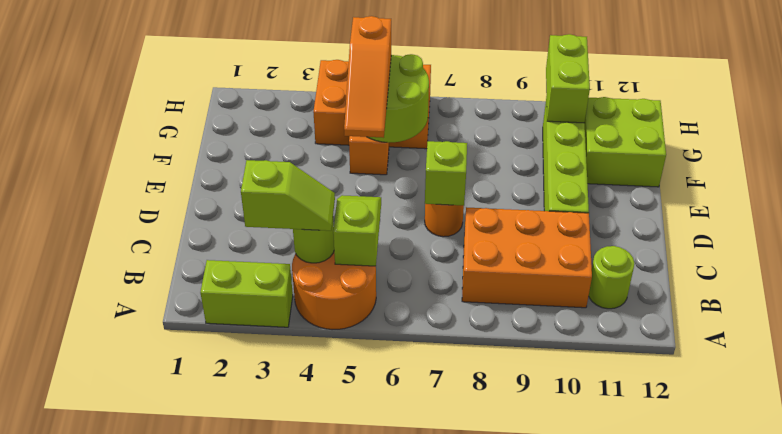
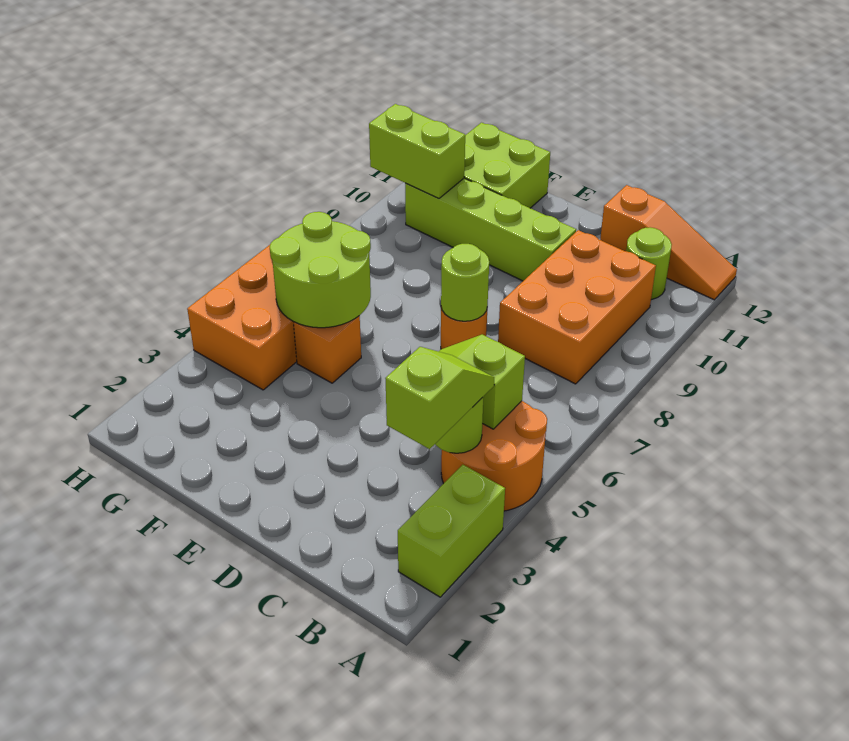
lime 1x1 brick [425,141,467,206] -> lime 1x1 round brick [441,244,489,321]
orange 1x3 slope [344,16,391,138] -> orange 1x3 slope moved to [600,185,737,300]

